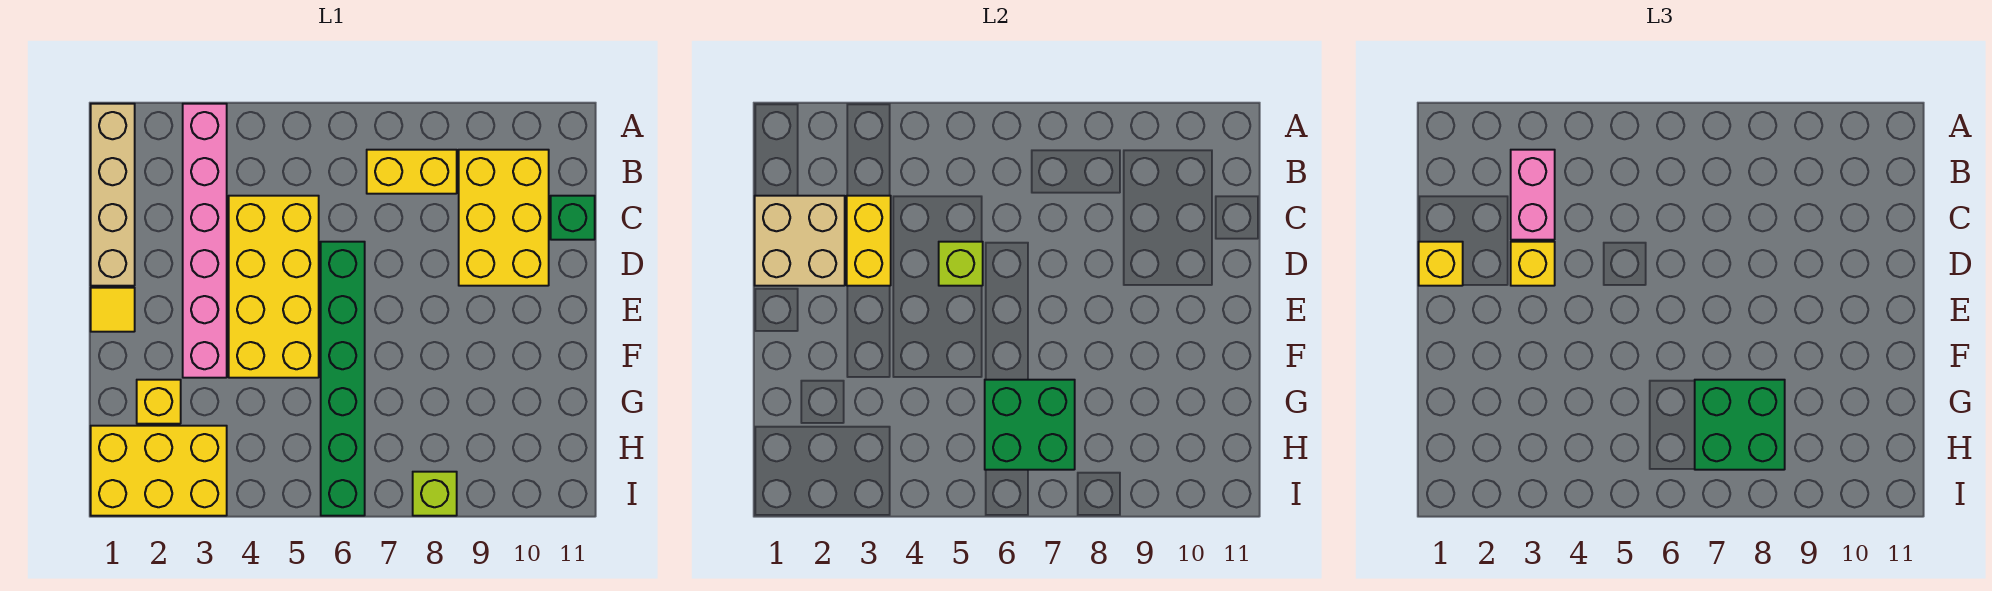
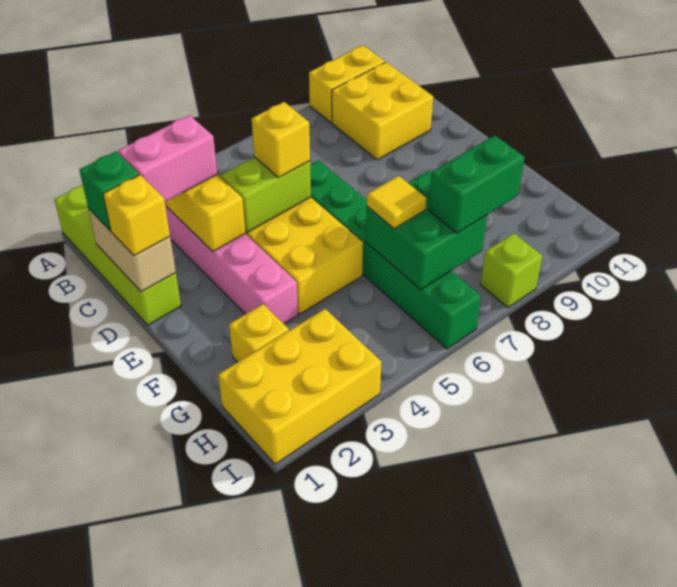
tan 1x4 brick [91,104,135,286] -> lime 1x4 brick [54,185,181,325]
pink 1x2 brick [1511,150,1555,240] -> pink 1x2 brick turned to [118,115,217,202]
yellow 1x2 brick [367,150,457,194] -> yellow 1x2 brick moved to [309,45,385,123]
yellow 2x3 brick [459,150,549,286] -> yellow 2x2 brick [332,62,433,160]
tan 2x2 brick [755,196,845,286] -> tan 1x2 brick [88,209,176,292]
green 1x1 brick [551,196,595,240] -> green 1x1 brick moved to [79,152,139,231]
yellow 1x1 brick [1511,242,1555,286] -> yellow 1x1 brick moved to [252,102,310,177]
lime 1x1 brick [939,242,983,286] -> lime 1x2 brick [220,157,311,232]
yellow 1x1 tile [91,288,135,332] -> yellow 1x1 tile moved to [367,176,426,229]
green 2x2 brick [1695,380,1785,470] -> green 1x2 brick [428,135,525,233]

